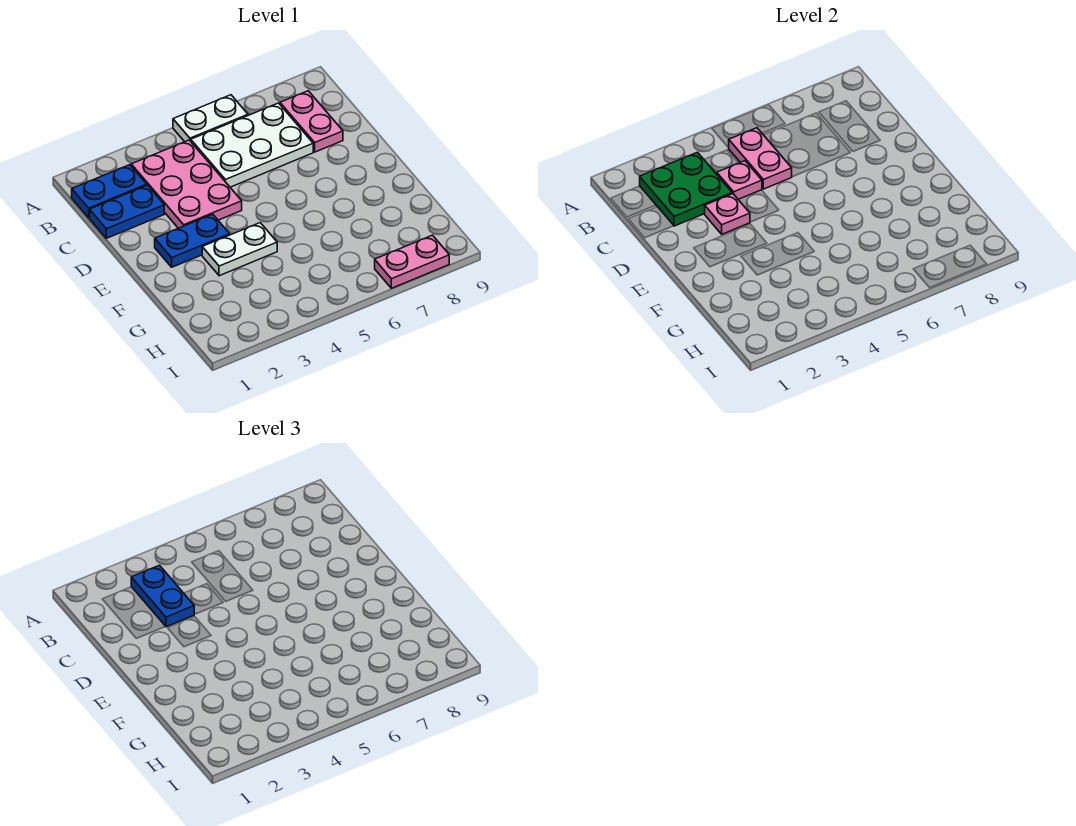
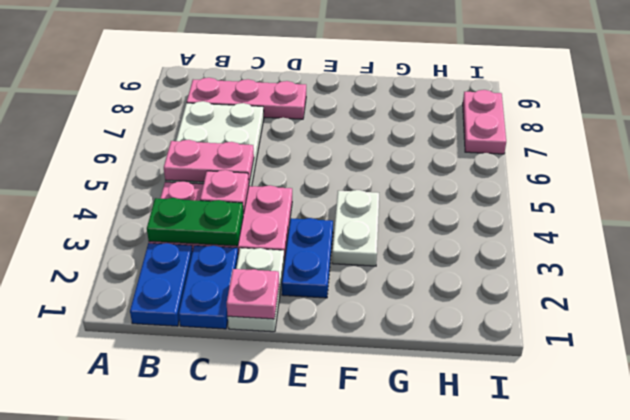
white 1x2 plate [173,95,248,142] -> white 1x2 plate moved to [228,248,284,332]
green 2x2 plate [640,152,732,226] -> green 1x2 plate [147,198,243,246]
blue 1x2 plate [131,565,194,627] -> none
pink 1x2 plate [280,91,343,152] -> pink 1x3 plate [187,78,306,119]
pink 1x1 plate [704,194,750,234] -> pink 1x1 plate moved to [226,269,279,319]

